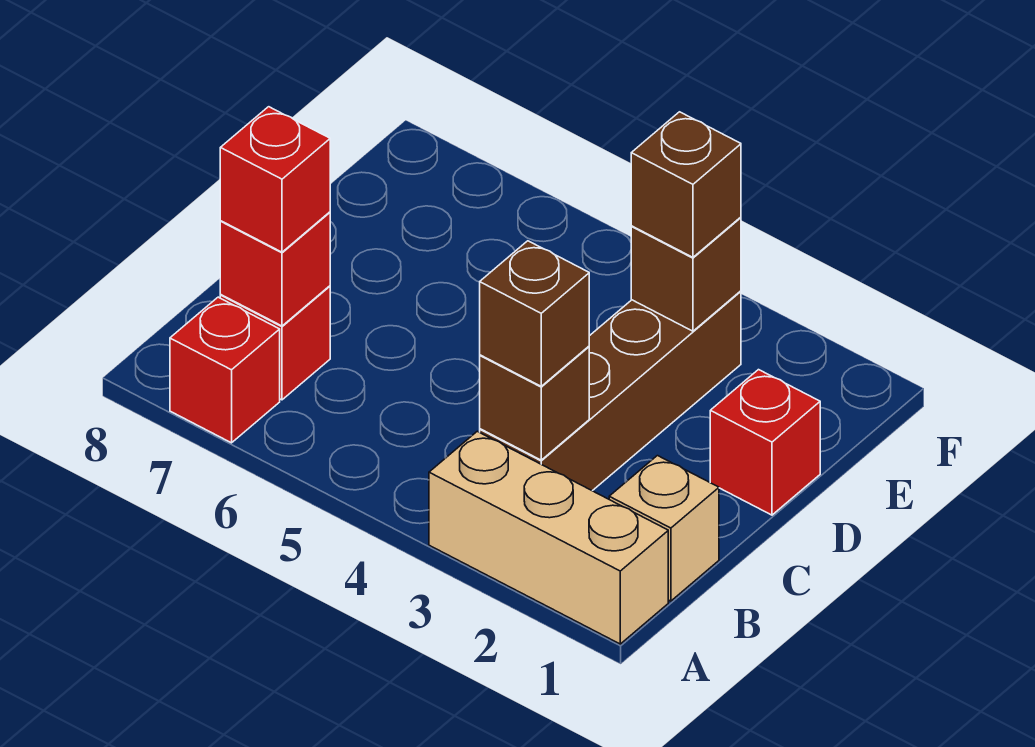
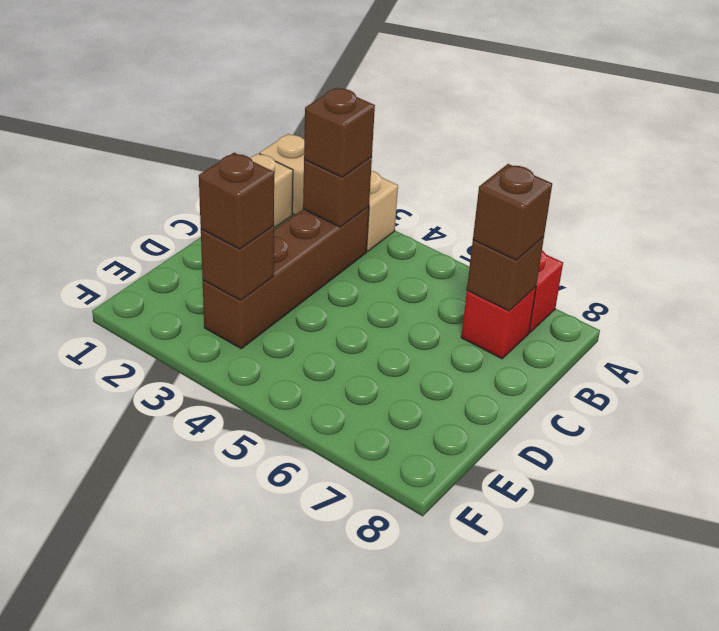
red 1x1 brick [220,212,330,326] -> brown 1x1 brick [467,237,544,311]
red 1x1 brick [220,107,330,252] -> brown 1x1 brick [473,164,552,260]
red 1x1 brick [710,370,820,515] -> none

